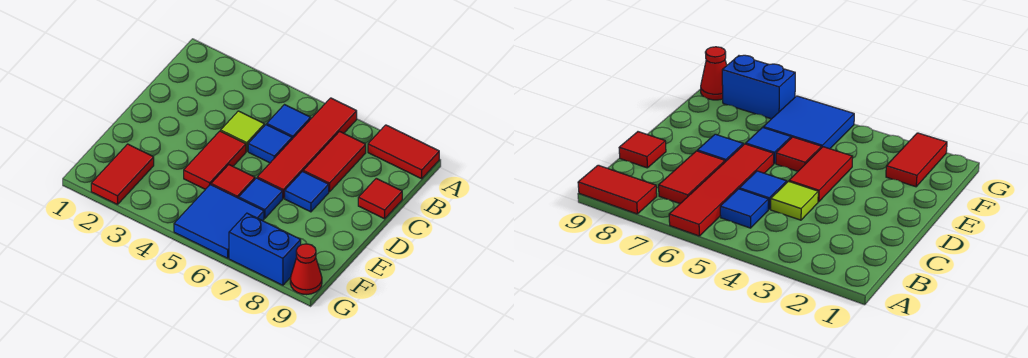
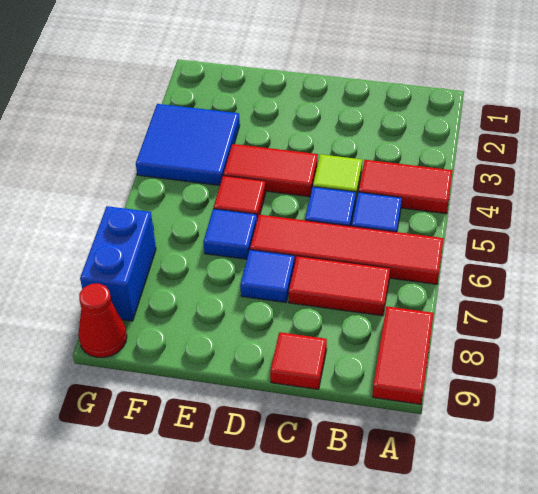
red 1x2 tile [91,144,154,205] -> red 1x2 tile moved to [358,160,453,214]
blue 2x2 tile [174,185,264,258] -> blue 2x2 tile moved to [136,104,240,185]

